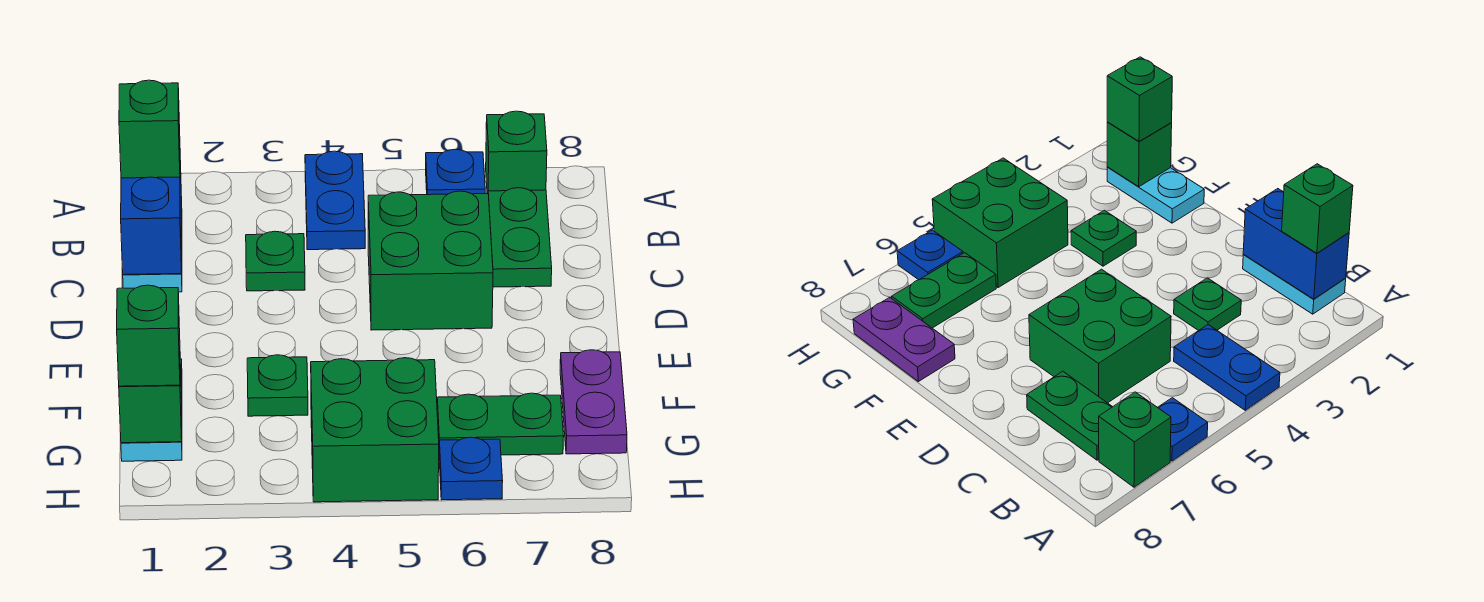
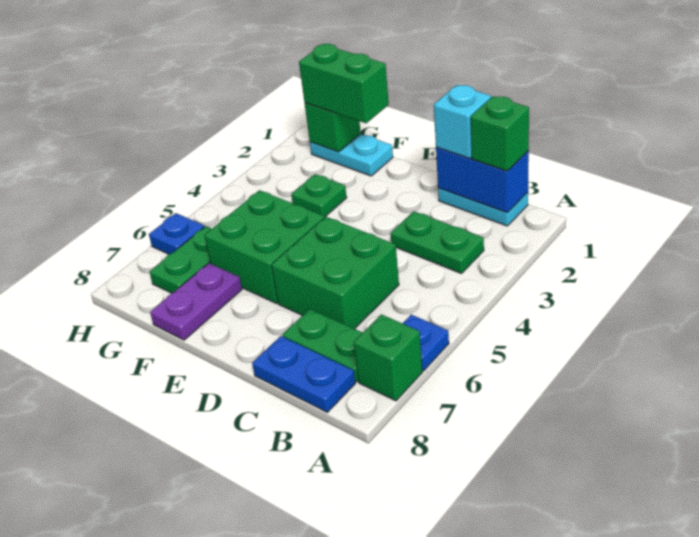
blue 1x2 plate [305,151,365,250] -> blue 1x2 plate moved to [252,336,355,412]
none -> cyan 1x1 brick [434,85,491,159]
green 1x1 plate [246,231,305,291] -> green 1x2 plate [391,211,484,274]
purple 1x2 plate [560,350,627,454] -> purple 1x2 plate turned to [150,263,242,340]
green 1x1 brick [117,285,180,386] -> green 1x2 brick [299,44,389,123]
green 2x2 brick [311,358,439,502] -> green 2x2 brick moved to [204,190,324,303]

